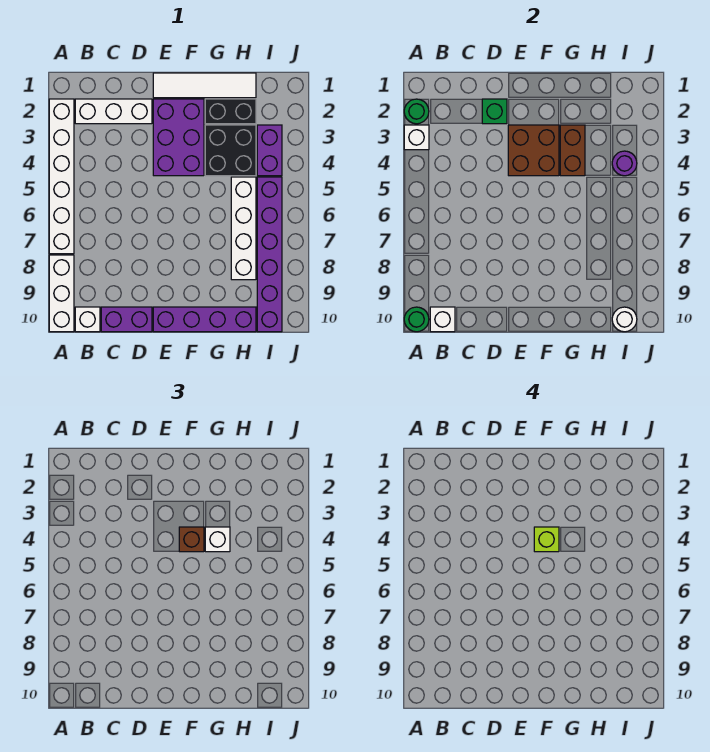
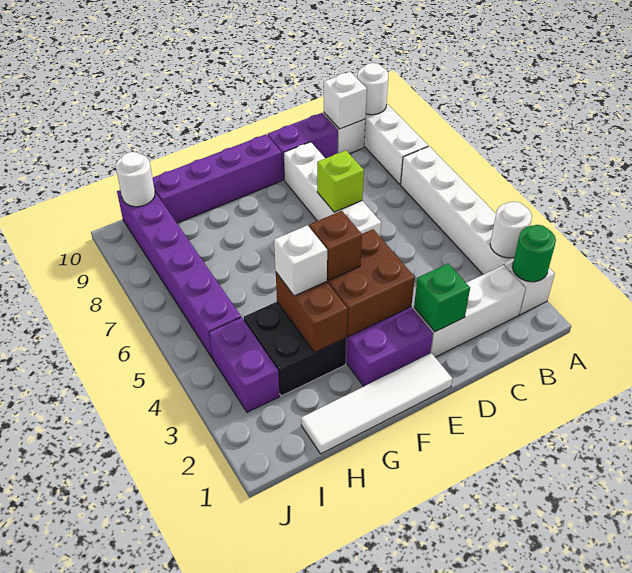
white 1x1 brick [404,125,429,150] -> white 1x1 round brick [490,202,532,258]
green 1x1 round brick [404,307,429,332] -> white 1x1 round brick [357,63,388,115]
lime 1x1 brick [534,527,559,552] -> lime 1x1 brick moved to [317,150,364,212]
black 1x2 brick [205,99,256,124] -> none
white 1x4 brick [231,177,256,280] -> white 1x4 brick moved to [284,142,381,236]
purple 1x1 round brick [612,151,637,176] -> none

